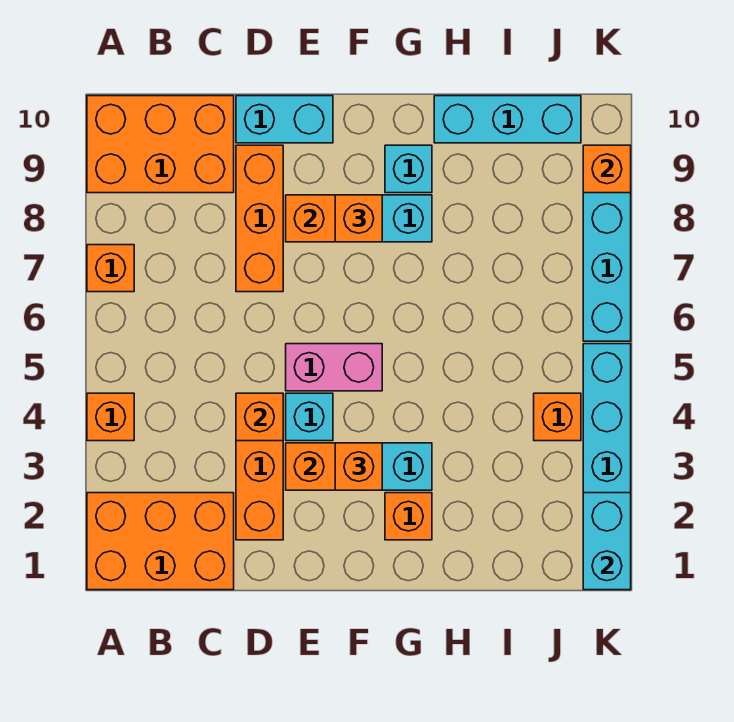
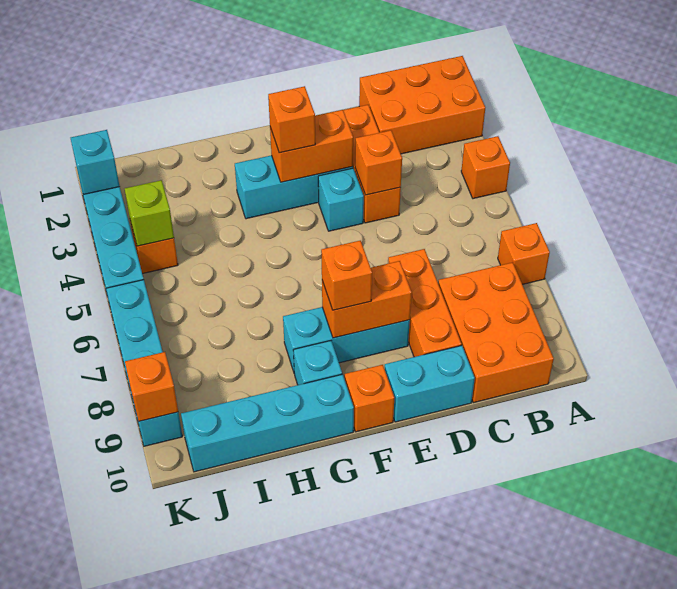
orange 2x3 brick [87,96,234,193] -> orange 2x3 brick turned to [438,262,554,403]
pink 1x2 brick [286,344,382,391] -> none
orange 1x1 brick [385,493,432,540] -> orange 1x1 brick moved to [345,365,394,432]
cyan 1x3 brick [434,96,581,143] -> cyan 1x4 brick [181,374,354,472]
none -> lime 1x1 brick [125,180,174,246]
cyan 1x2 brick [583,493,631,590] -> cyan 1x1 brick [71,130,120,195]

